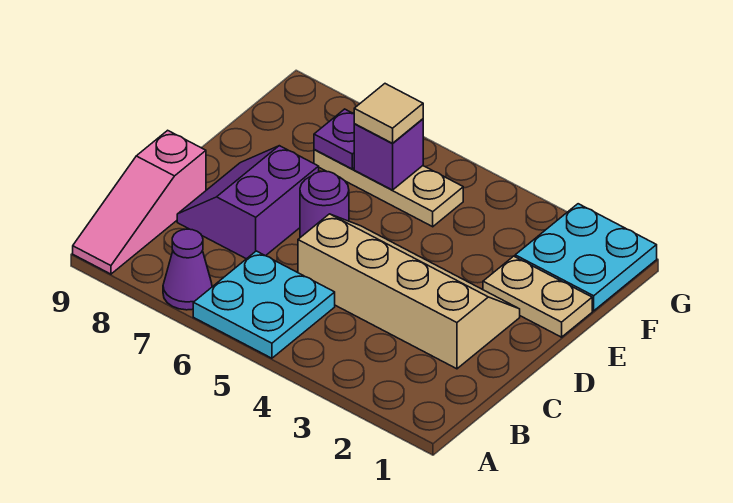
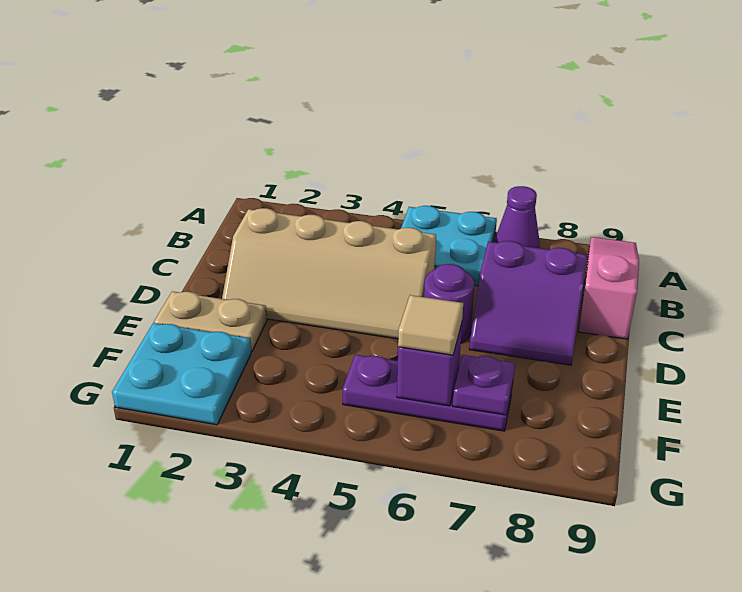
purple 2x2 slope [177,146,319,259] -> purple 2x2 slope turned to [469,241,587,365]
tan 1x3 plate [314,150,463,227] -> purple 1x3 plate [342,355,513,431]

